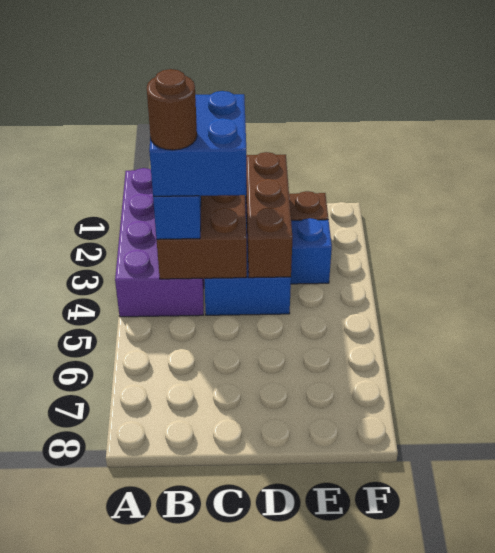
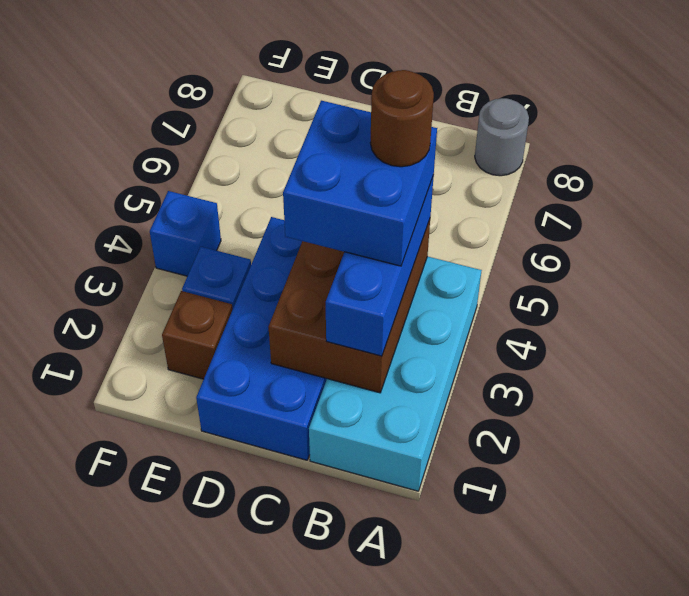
purple 2x4 brick [115,168,204,317] -> cyan 2x4 brick [309,256,482,491]
none -> grey 1x1 round brick [475,98,529,176]
brown 1x3 brick [246,152,293,278] -> none
none -> blue 1x1 brick [150,191,221,276]

